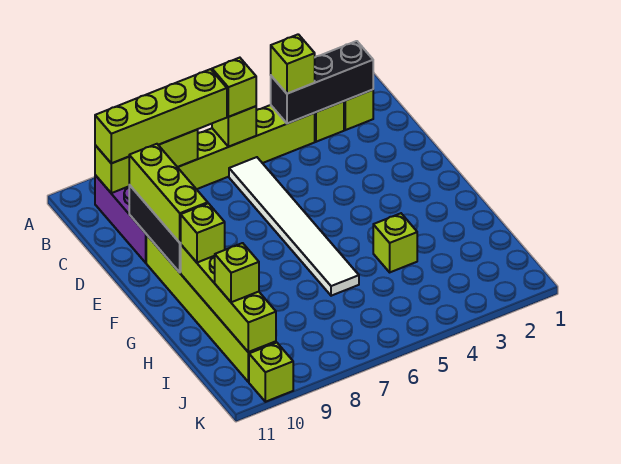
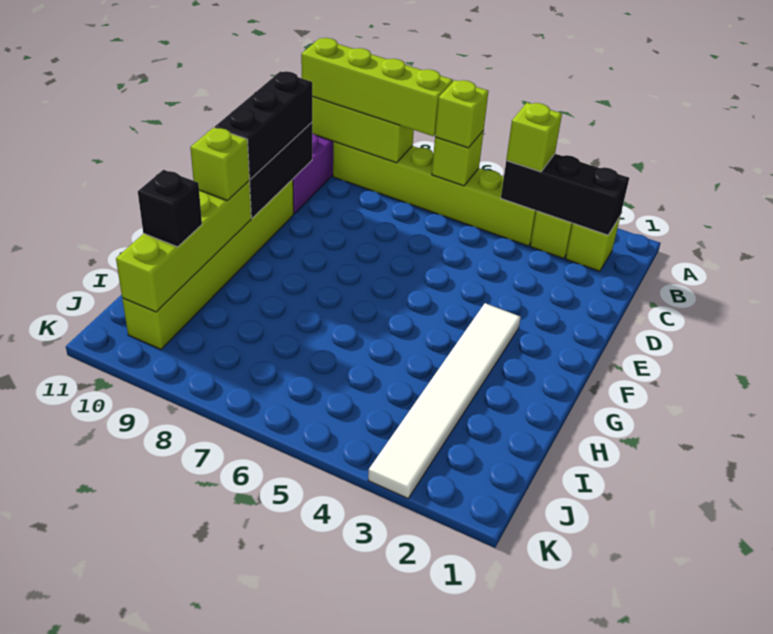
white 1x6 tile [229,157,359,296] -> white 1x6 tile moved to [368,303,521,498]
lime 1x3 brick [129,144,208,243] -> black 1x3 brick [215,71,312,179]
lime 1x1 brick [373,213,417,272] -> none
lime 1x1 brick [215,243,259,302] -> black 1x1 brick [138,170,202,247]
lime 1x1 brick [249,343,293,402] -> none

